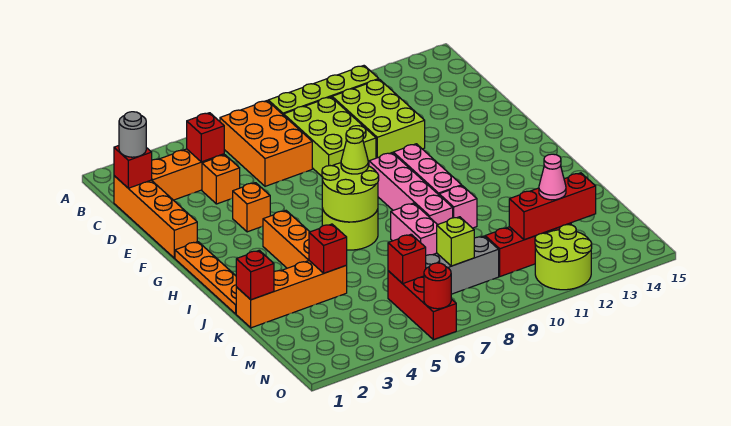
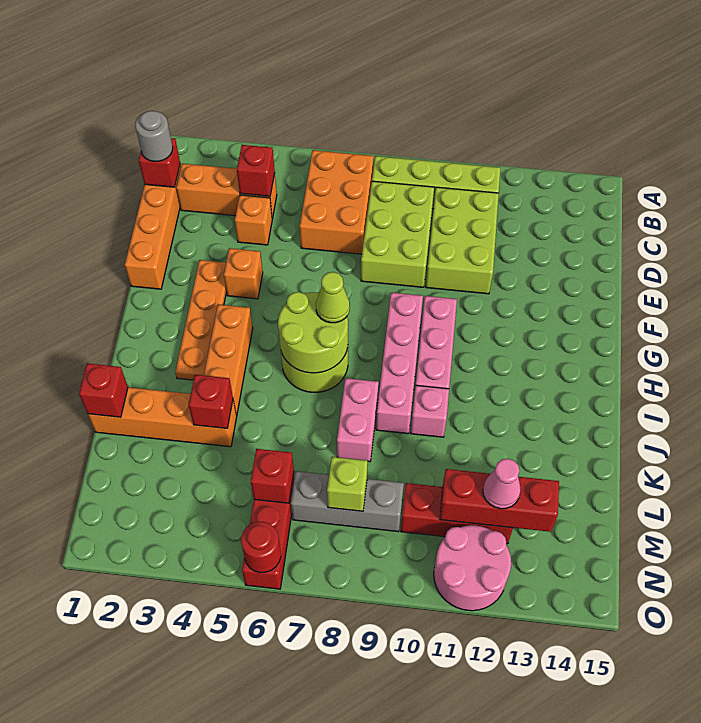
orange 1x4 plate [175,242,236,314] -> orange 1x4 plate moved to [175,260,227,380]
lime 2x2 round brick [535,225,592,290] -> pink 2x2 round brick [434,525,511,611]

